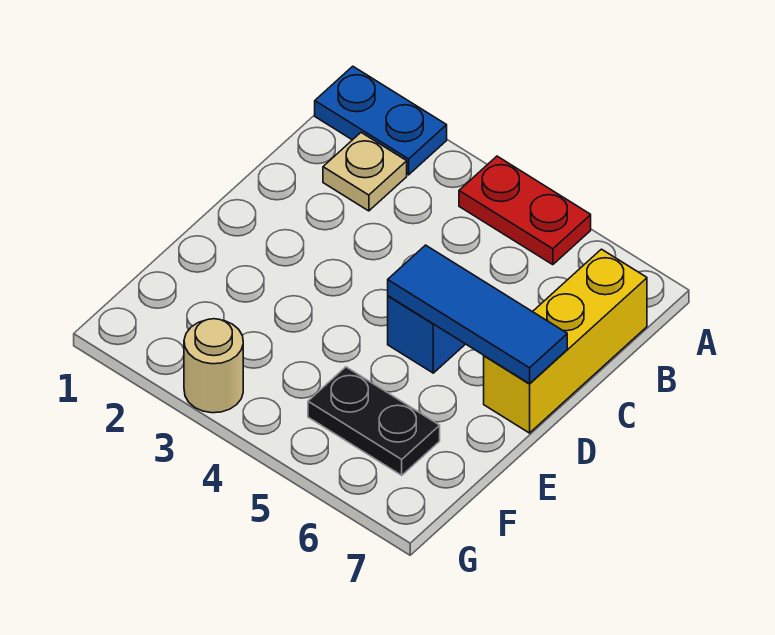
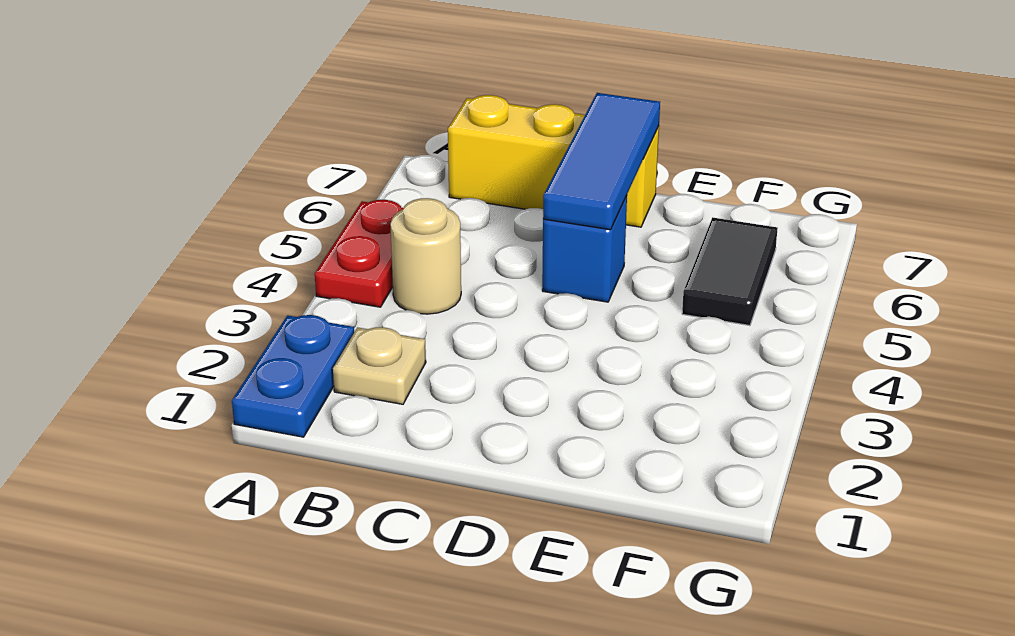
black 1x2 plate [308,367,440,475] -> black 1x2 tile [682,217,778,326]
tan 1x1 round brick [184,319,243,413] -> tan 1x1 round brick moved to [390,198,461,314]

